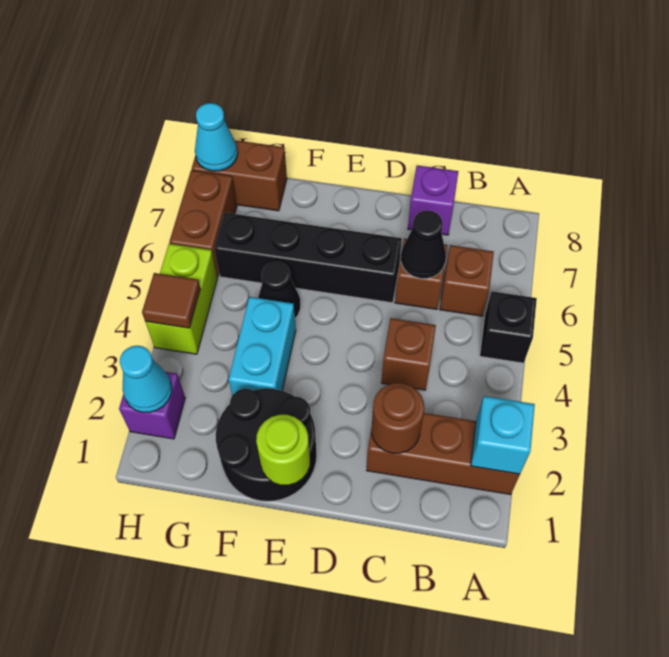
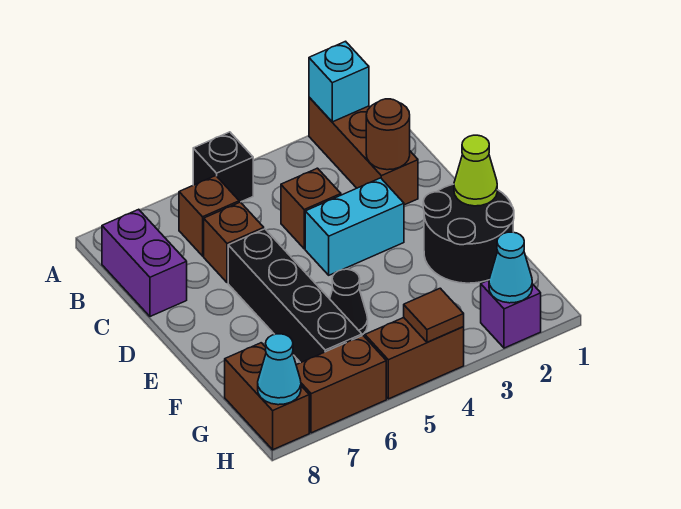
black 1x1 cone [401,211,446,279] -> none
purple 1x1 brick [408,165,458,235] -> purple 1x2 brick [102,209,187,316]
lime 1x1 round brick [256,415,310,485] -> lime 1x1 cone [454,135,497,206]
cyan 1x2 brick [229,297,296,395] -> cyan 1x2 brick moved to [305,178,404,275]
lime 1x2 brick [146,244,217,354] -> brown 1x2 brick [365,318,464,399]

